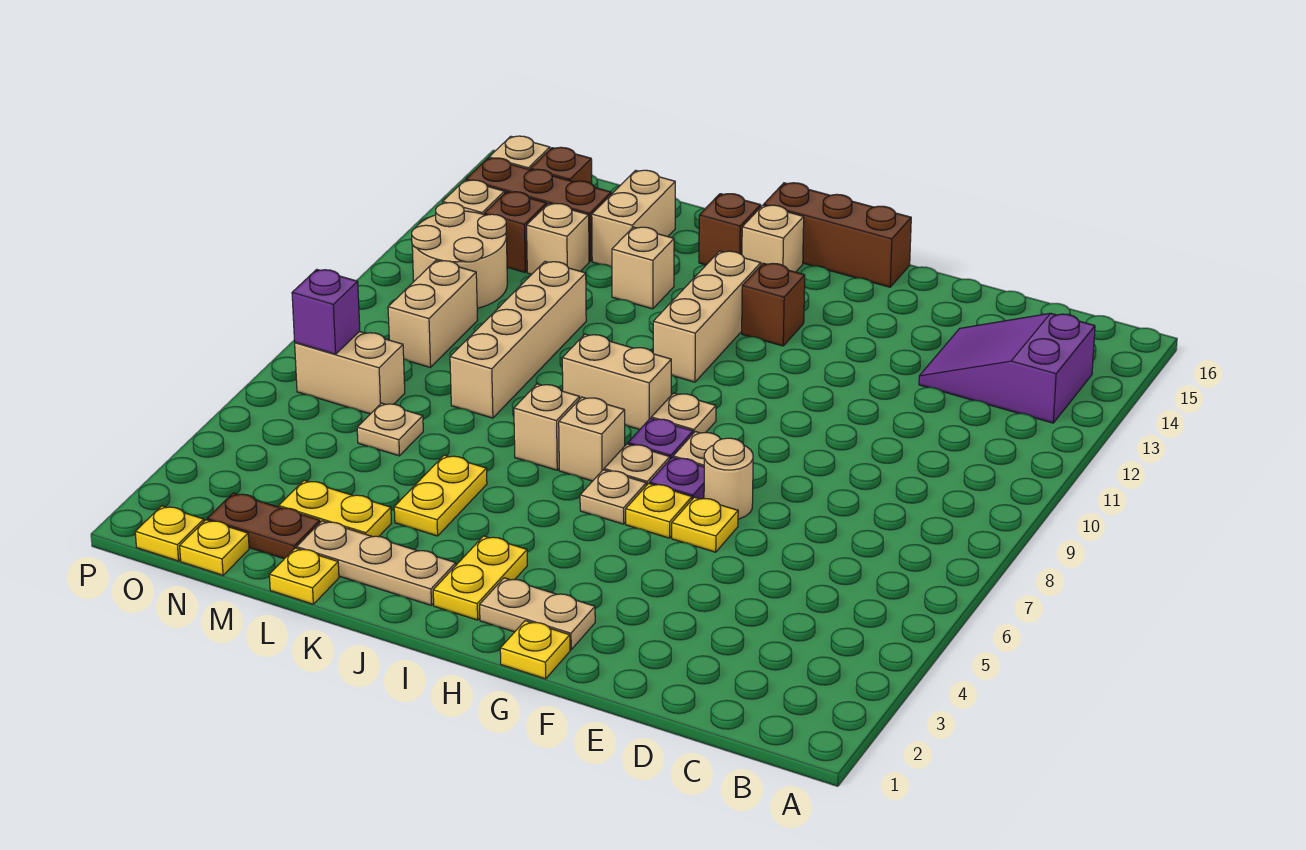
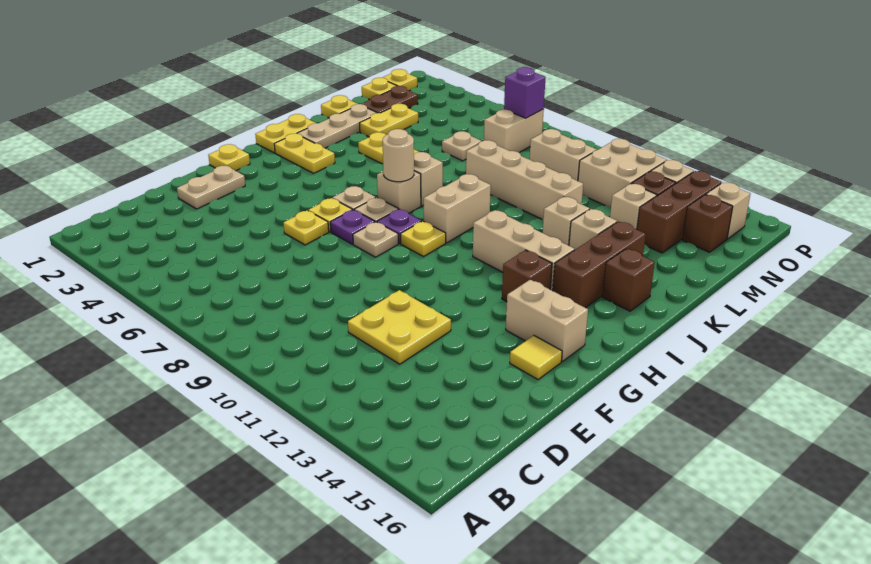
purple 2x3 slope [919,313,1095,423] -> none
none -> yellow 2x2 plate [348,290,451,364]
tan 1x1 round brick [704,438,753,519] -> tan 1x1 round brick moved to [383,129,414,182]
none -> yellow 1x1 tile [510,335,562,380]
tan 1x2 plate [480,578,595,650] -> tan 1x2 plate moved to [177,166,245,209]
brown 1x3 brick [764,183,911,287] -> brown 1x3 brick moved to [553,221,646,308]
tan 1x1 plate [651,393,716,433] -> yellow 1x1 plate [401,221,446,257]
none -> yellow 1x2 plate [255,114,316,153]
tan 1x1 brick [742,205,804,272] -> tan 1x1 brick moved to [543,197,590,246]
tan 1x2 brick [592,170,675,267] -> tan 1x2 brick moved to [506,279,588,361]
tan 2x2 round brick [412,203,507,308] -> tan 2x2 brick [578,139,667,207]

